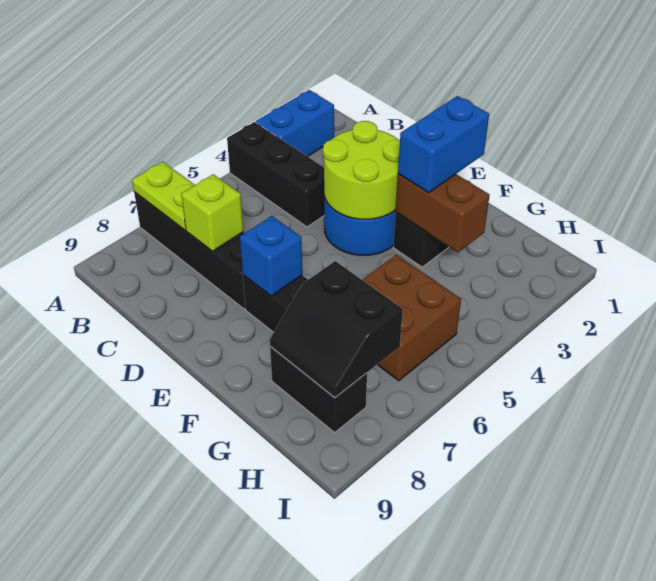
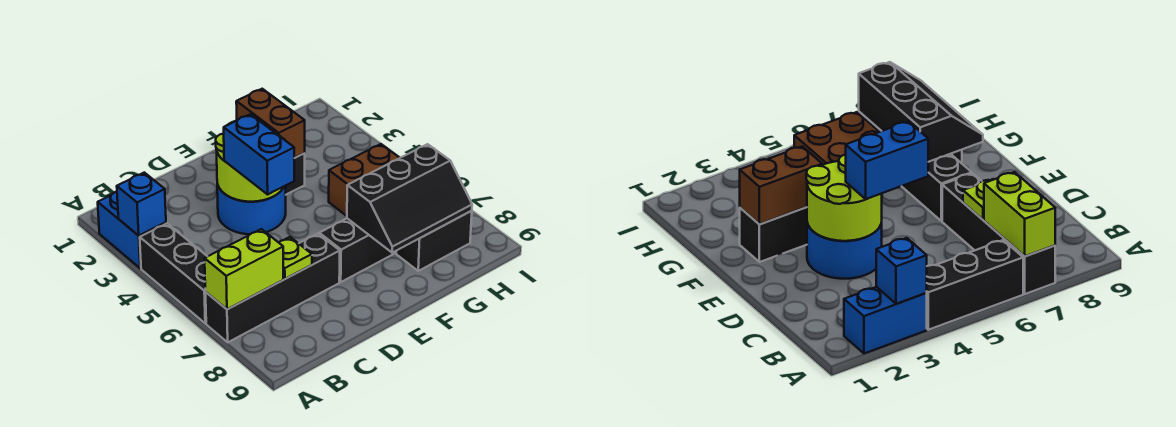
black 1x3 brick [227,122,324,227] -> black 1x3 brick turned to [140,224,207,323]
lime 1x2 plate [132,162,194,230] -> lime 1x2 brick [205,229,283,309]
lime 1x1 brick [181,174,243,251] -> lime 1x1 plate [279,237,312,279]
blue 1x1 brick [240,216,302,296] -> blue 1x1 brick moved to [117,173,166,236]
blue 1x2 brick [398,96,489,193] -> blue 1x2 brick moved to [224,114,294,194]
brown 1x2 brick [396,174,490,252] -> brown 1x2 brick turned to [236,89,305,158]
black 2x2 slope [270,261,403,398] -> black 2x3 slope [347,144,472,253]

